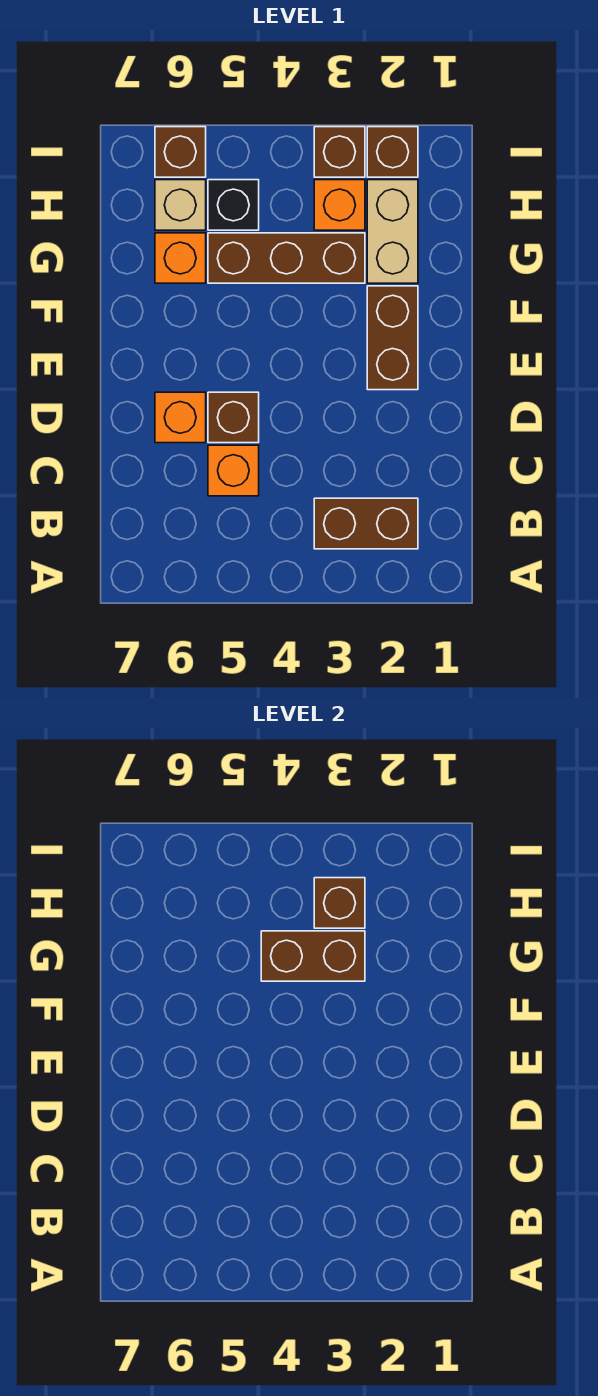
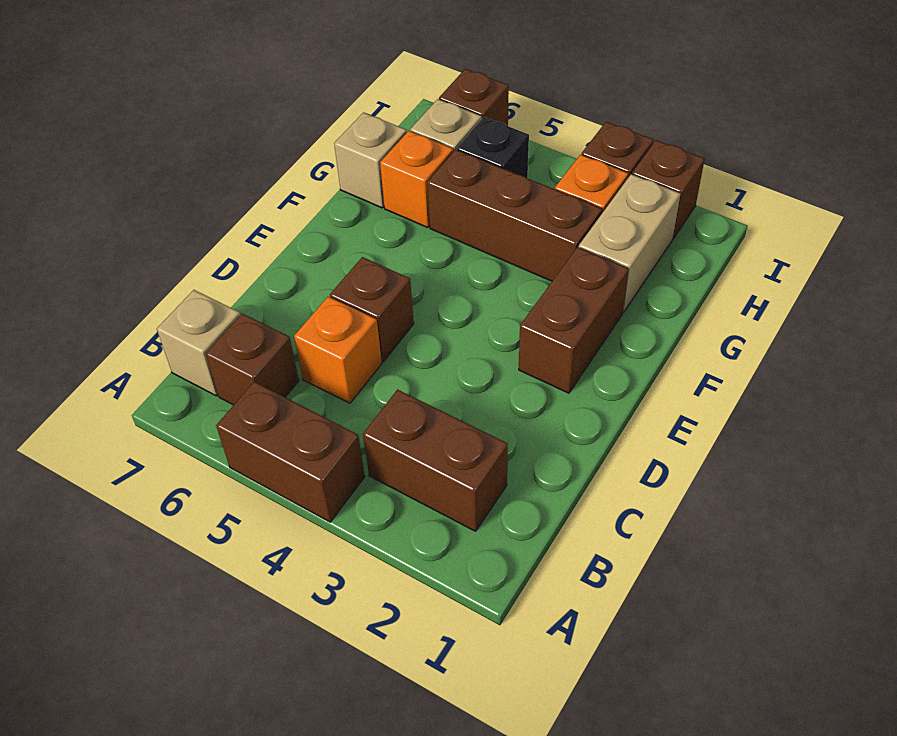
none -> tan 1x1 brick [157,290,240,396]
orange 1x1 brick [155,392,206,443] -> none
brown 1x2 brick [261,931,365,981] -> brown 1x2 brick moved to [216,382,365,522]
none -> tan 1x1 brick [334,113,407,208]
brown 1x1 brick [314,878,365,928] -> brown 1x1 brick moved to [206,314,299,405]

